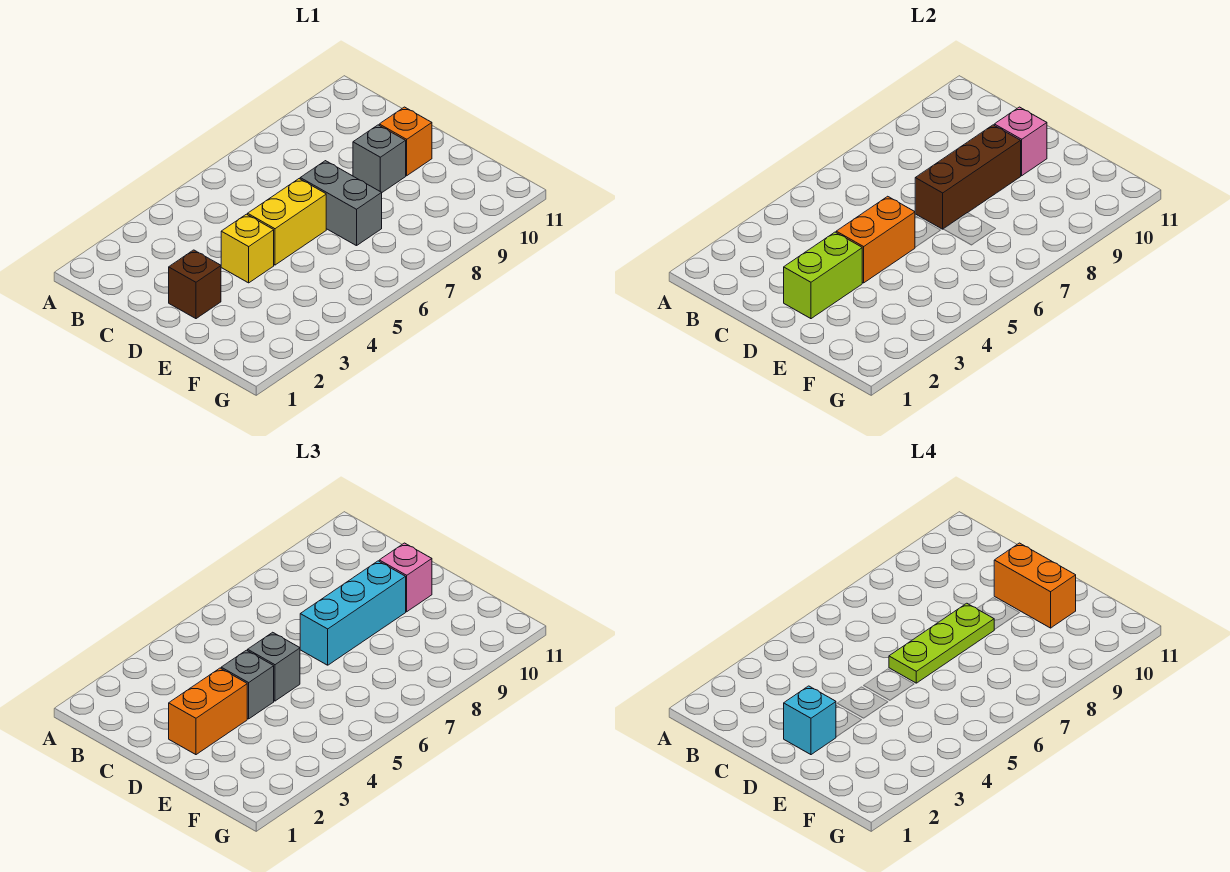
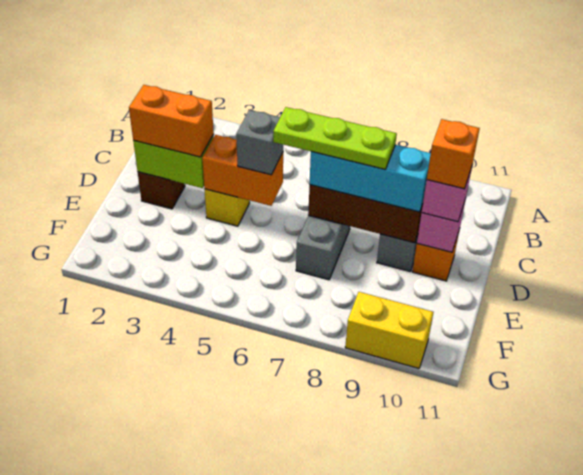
cyan 1x1 brick [784,686,836,755] -> none
grey 1x1 brick [221,650,274,719] -> none
yellow 1x2 brick [248,179,326,265] -> yellow 1x2 brick moved to [345,292,433,369]
orange 1x2 brick [994,543,1076,628] -> orange 1x1 brick [427,119,480,189]

